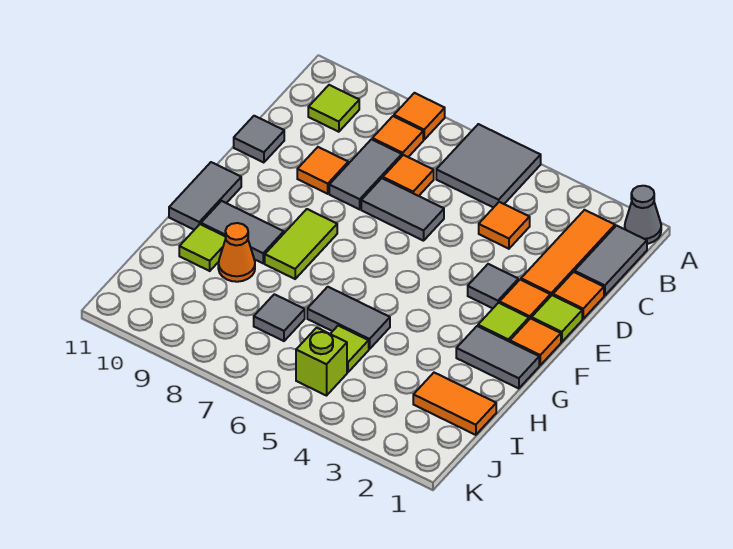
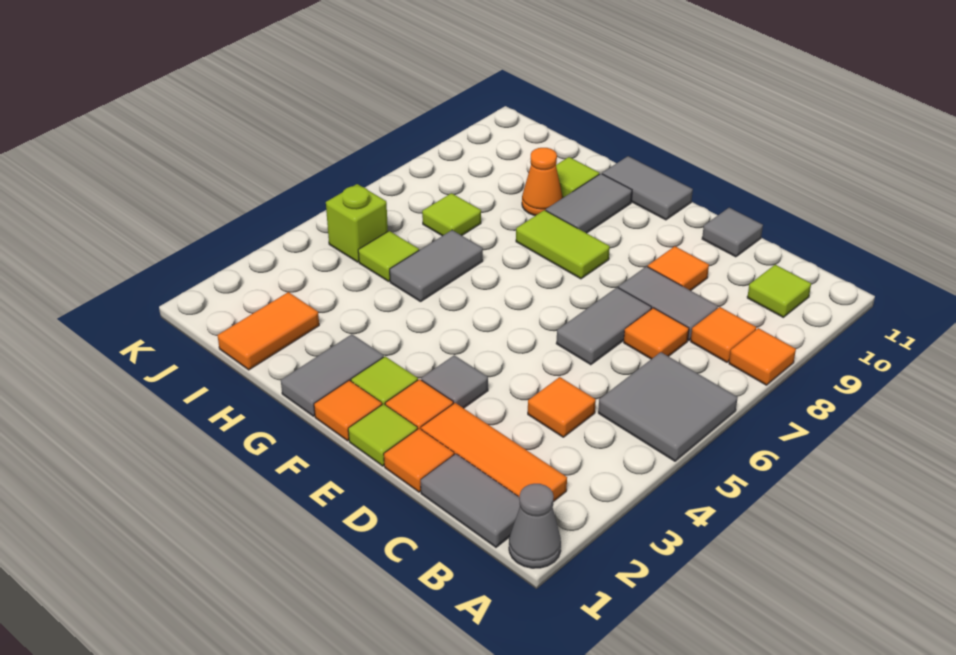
grey 1x1 tile [254,294,305,341] -> lime 1x1 tile [422,193,481,236]

